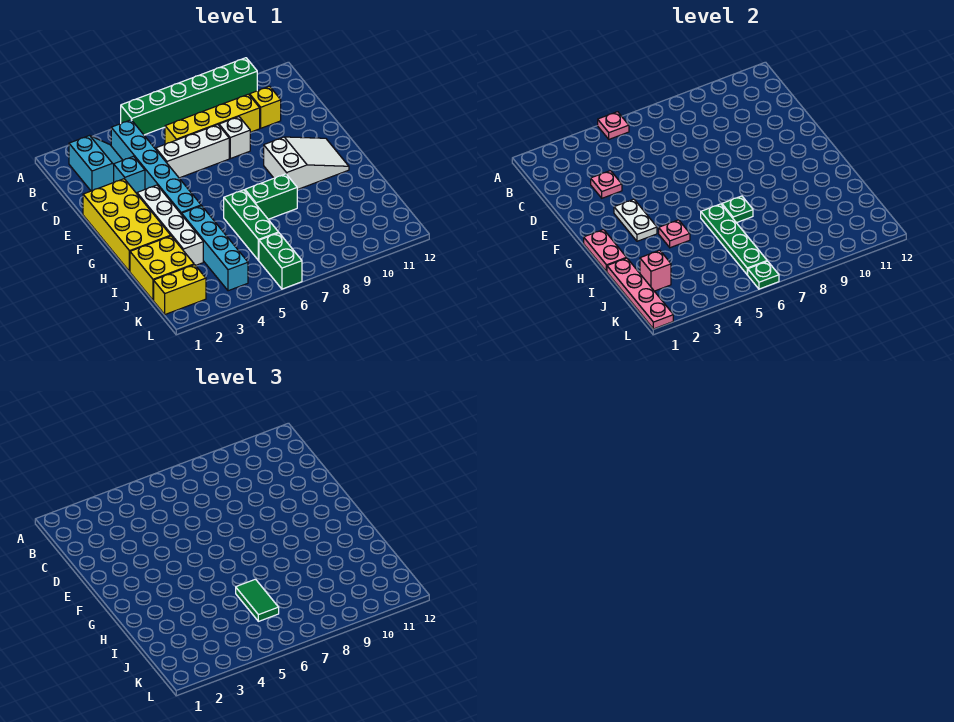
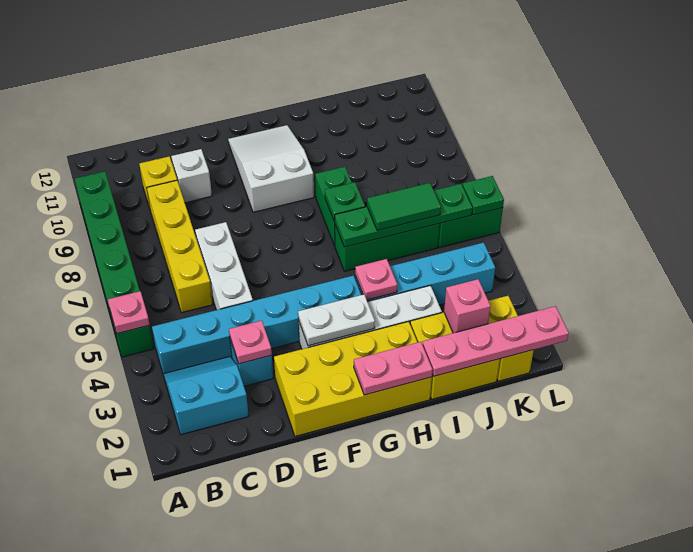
white 1x1 brick [219,117,250,159] -> white 1x1 brick moved to [171,149,212,203]

